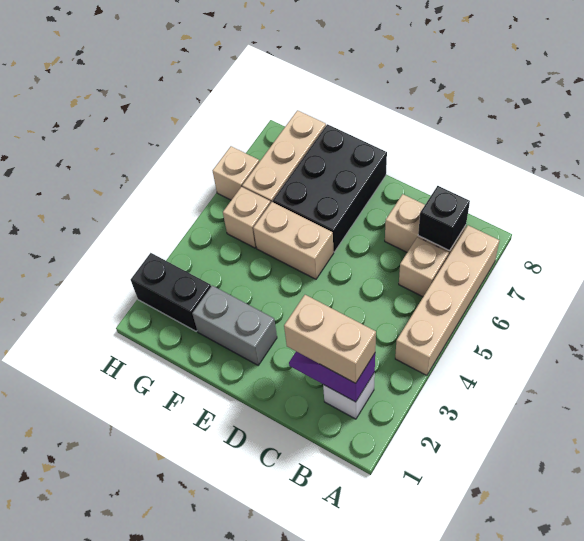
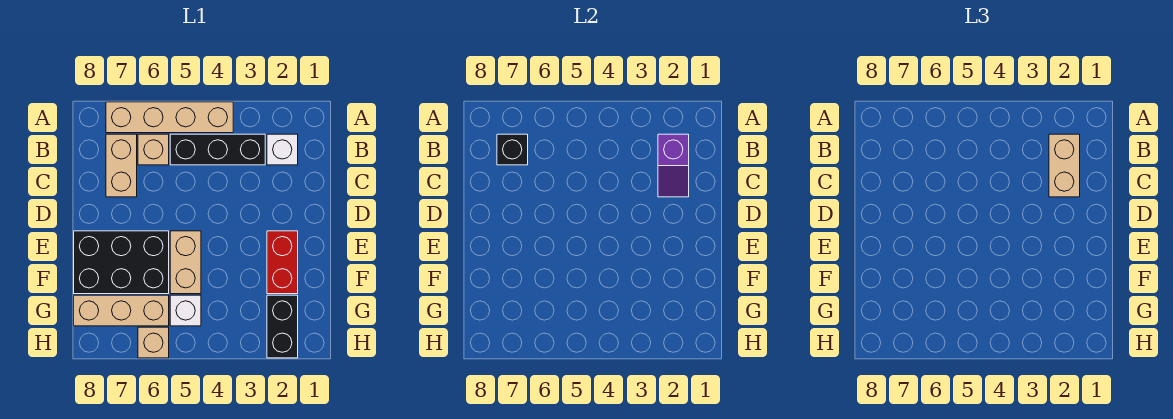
none -> black 1x3 brick [170,134,265,165]
grey 1x2 brick [192,286,277,365] -> red 1x2 brick [267,231,298,294]
tan 1x1 brick [223,187,271,248] -> white 1x1 brick [170,295,201,326]

